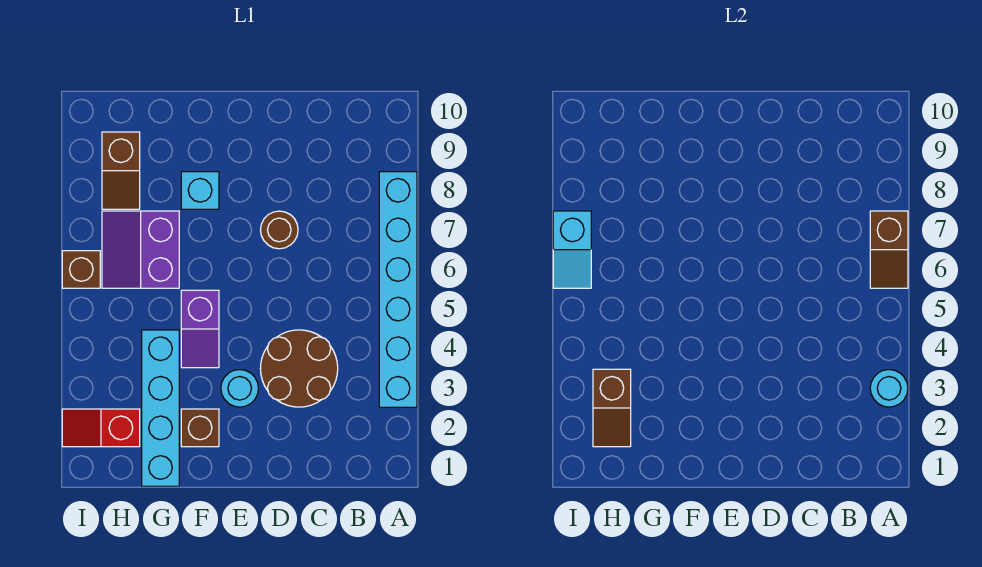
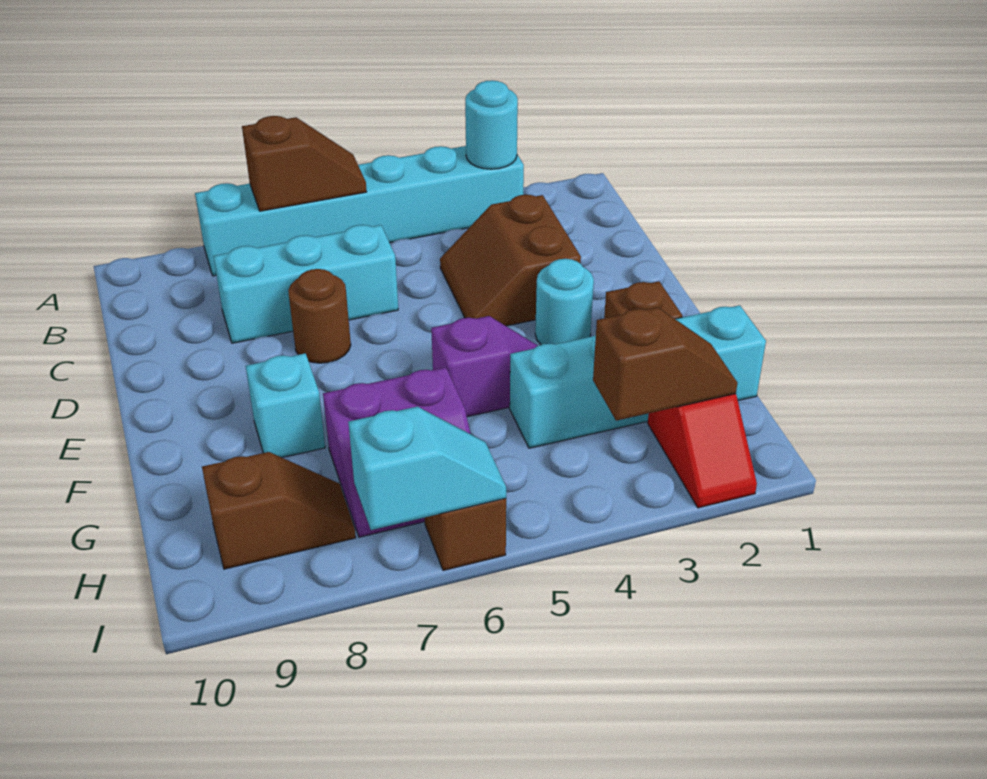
brown 2x2 round brick [260,330,338,407] -> brown 2x2 slope [440,195,581,326]
none -> cyan 1x3 brick [213,225,398,343]

